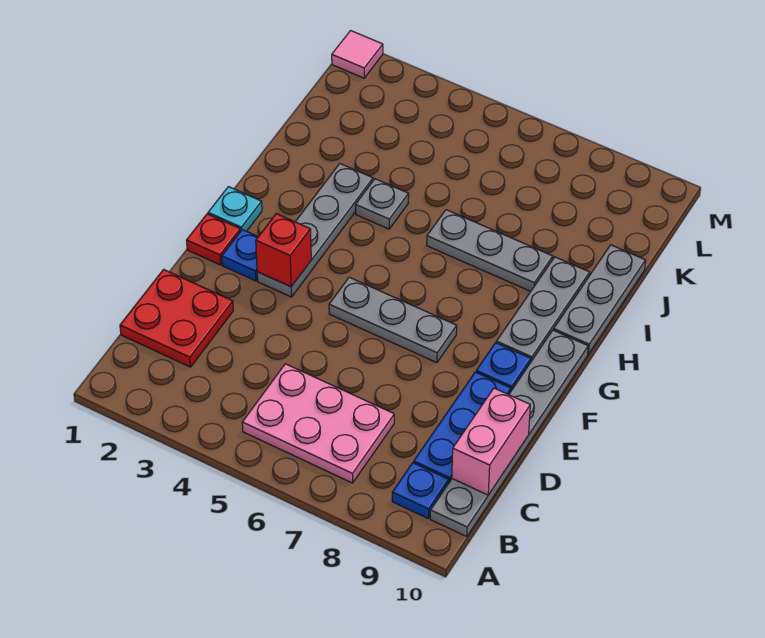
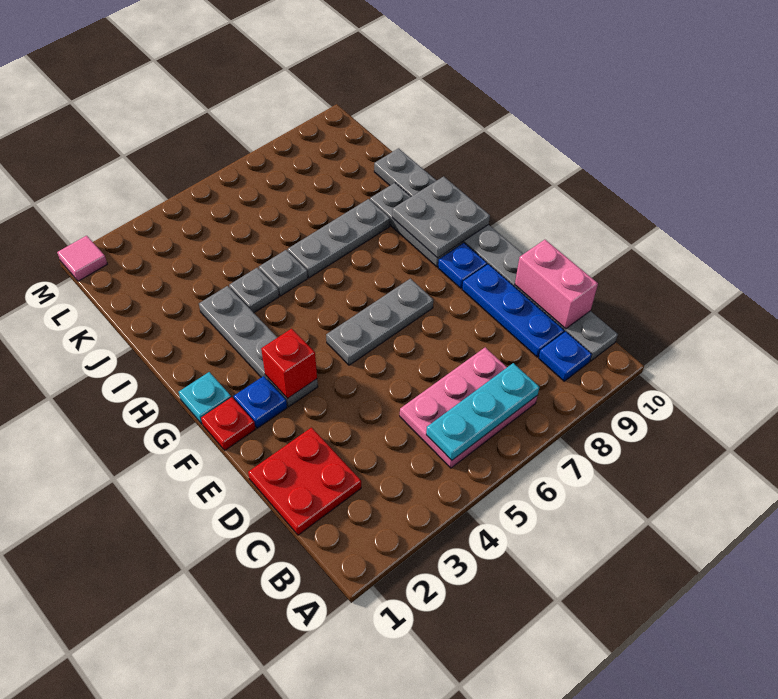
none -> cyan 1x3 plate [426,363,539,460]
none -> grey 2x2 plate [392,176,490,258]
none -> grey 1x1 plate [259,250,308,296]

